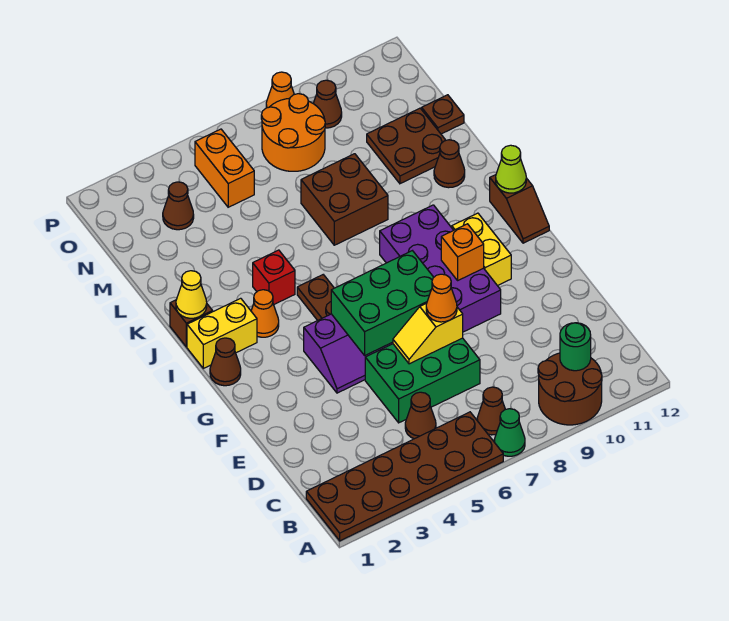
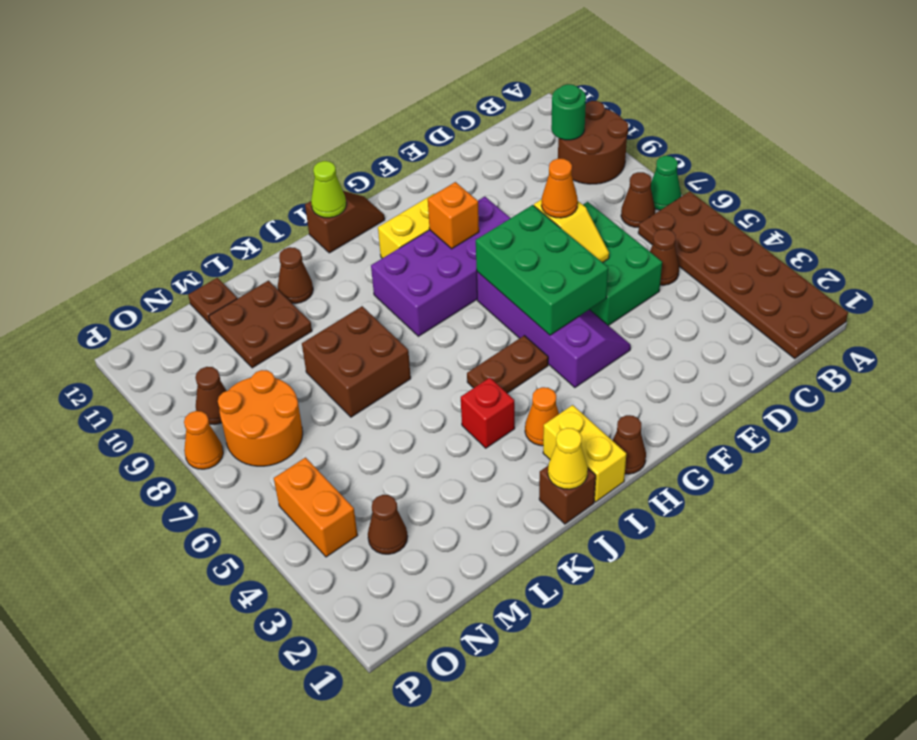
orange 1x2 brick [195,129,254,207] -> orange 1x2 brick turned to [274,458,358,557]

